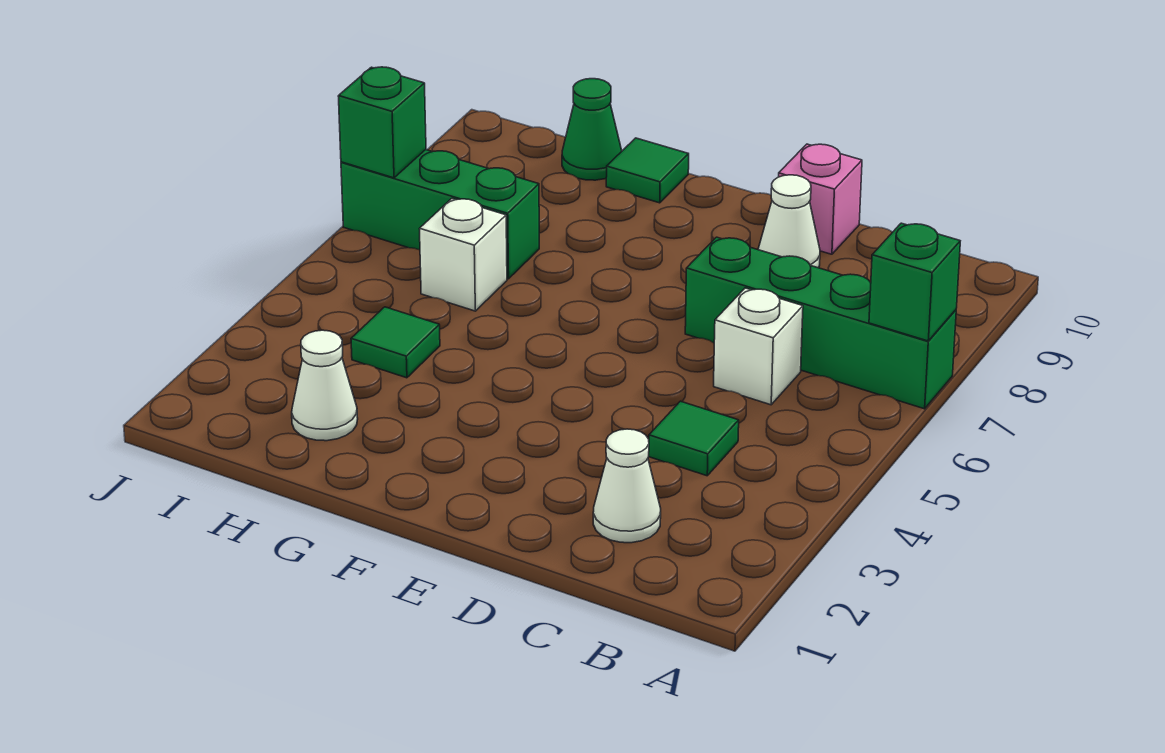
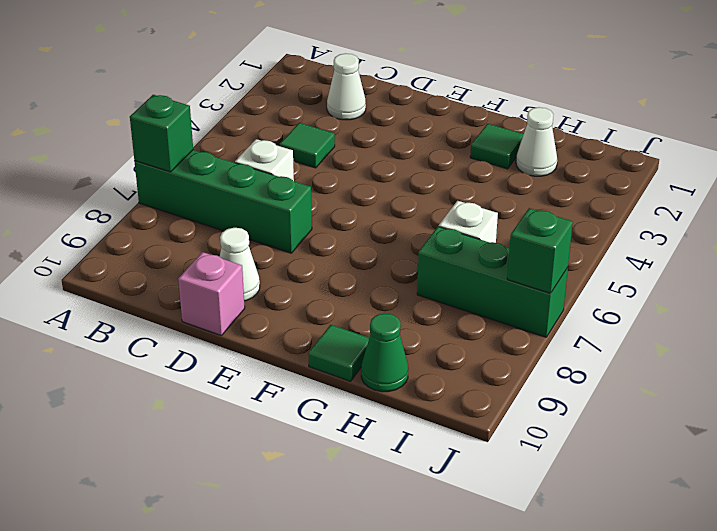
green 1x1 tile [351,307,440,378] -> green 1x1 tile moved to [470,124,524,169]

